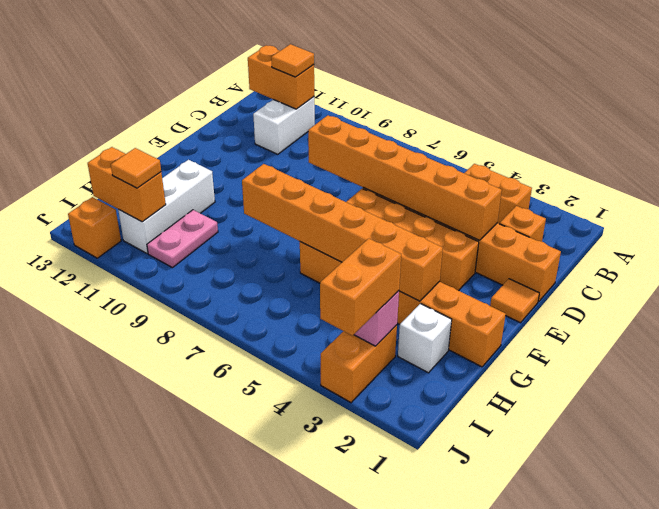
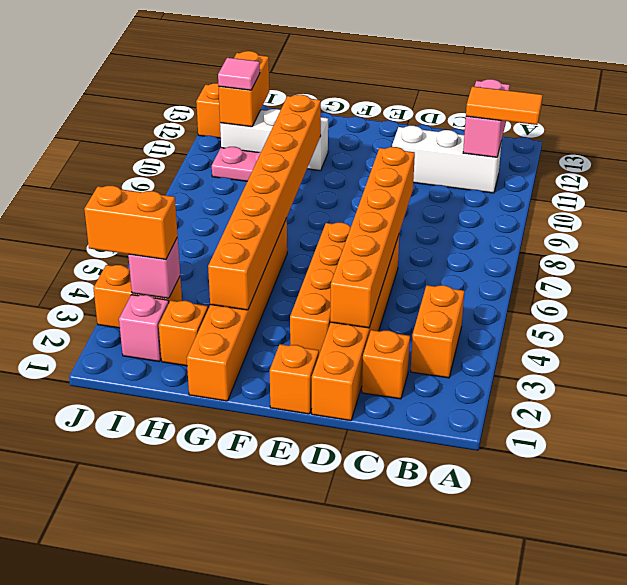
white 1x2 brick [253,97,315,154] -> white 1x3 brick [392,126,502,193]
orange 1x2 brick [248,46,314,109] -> pink 1x2 brick [463,79,510,157]
orange 1x1 tile [271,44,314,77] -> orange 1x2 tile [466,86,543,125]
orange 1x1 tile [490,279,539,323] -> orange 1x1 brick [270,344,319,414]
orange 1x6 brick [242,164,443,301] -> orange 1x8 brick [208,95,321,310]
white 1x1 brick [398,304,452,373] -> orange 1x1 brick [159,300,208,366]
none -> pink 1x1 brick [119,295,169,362]
orange 1x1 tile [111,148,161,188] -> pink 1x1 tile [218,58,260,90]

